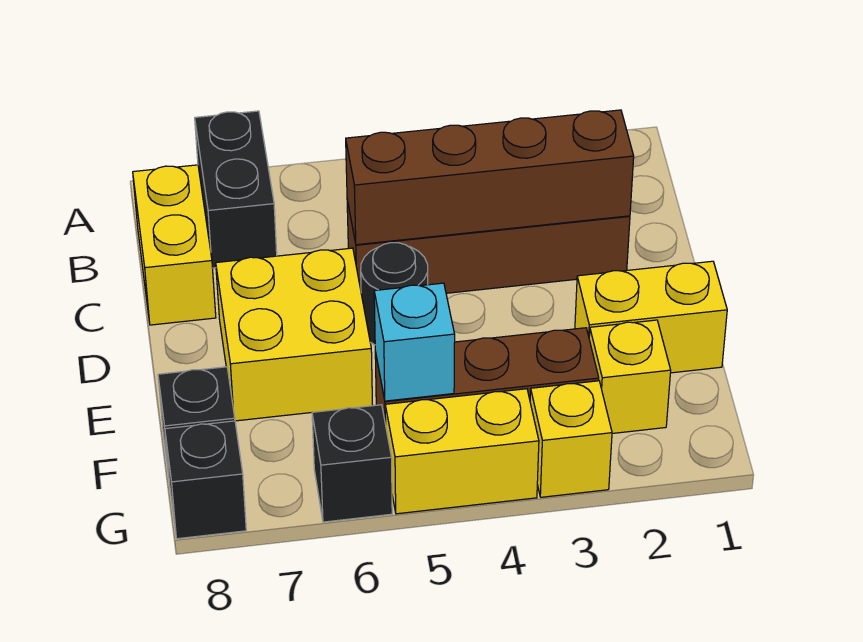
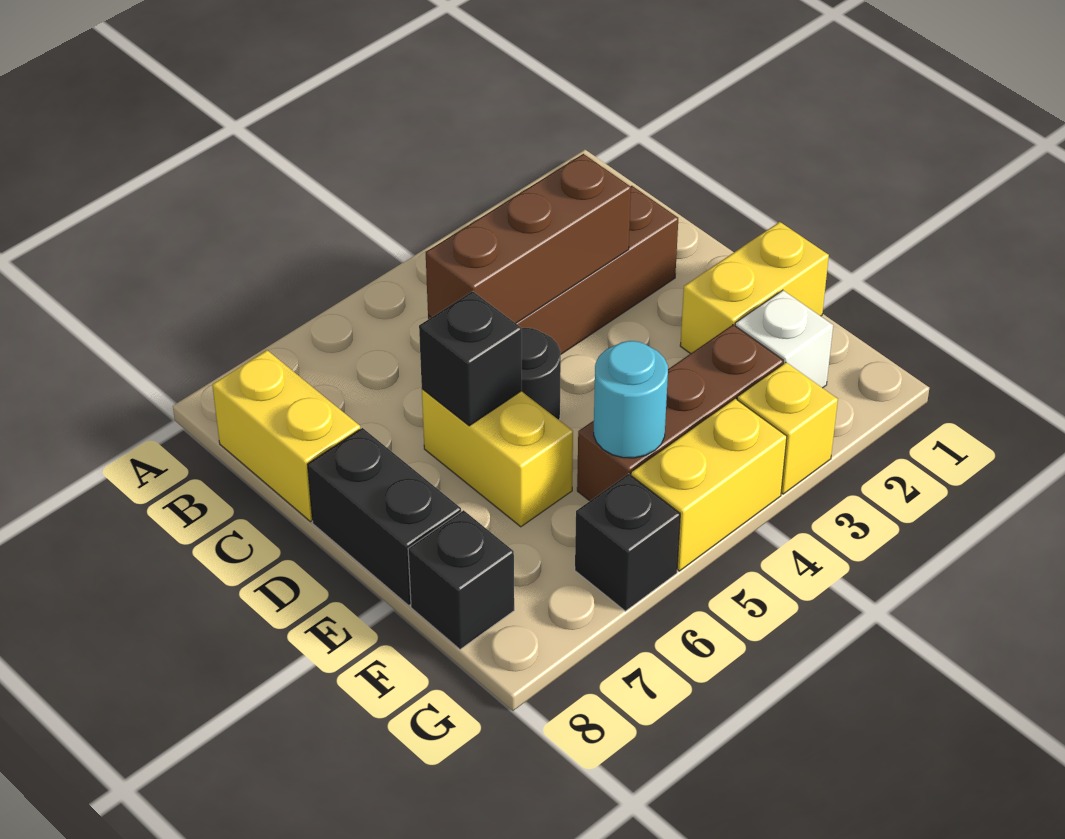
black 1x2 brick [195,111,277,268] -> black 1x2 brick moved to [307,428,461,605]
brown 1x4 brick [346,110,634,245] -> brown 1x3 brick [426,154,631,323]
yellow 2x2 brick [216,248,373,421] -> yellow 1x2 brick [422,389,573,527]
yellow 1x1 brick [589,320,671,433] -> white 1x1 brick [735,290,833,388]
cyan 1x1 brick [374,283,455,401] -> cyan 1x1 round brick [594,341,668,458]
black 1x1 brick [165,421,246,539] -> black 1x1 brick moved to [419,291,522,426]

